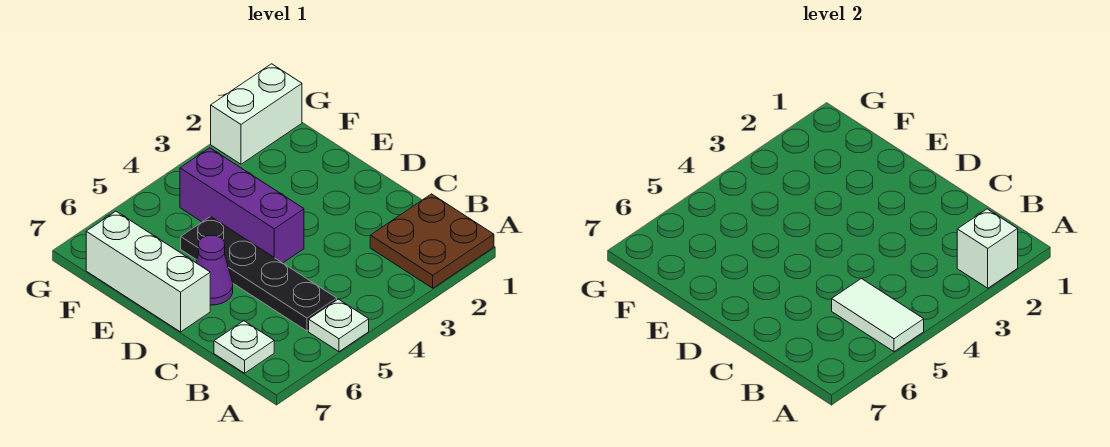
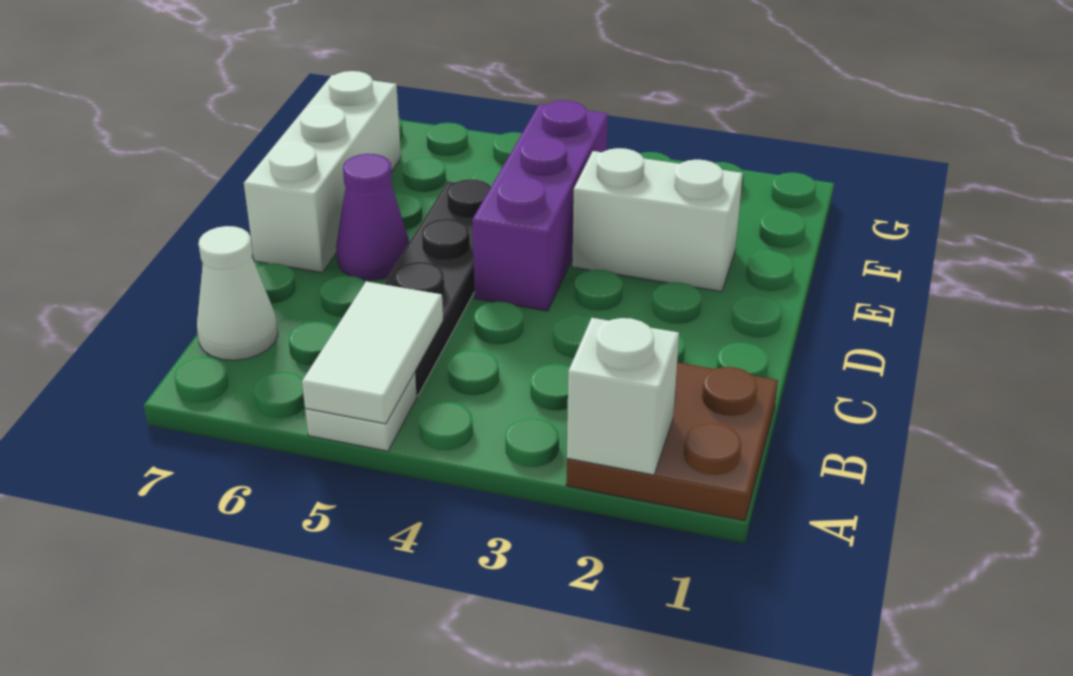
white 1x1 plate [214,321,274,373] -> white 1x1 cone [197,226,278,360]
white 1x2 brick [211,64,302,164] -> white 1x2 brick moved to [572,148,743,292]

